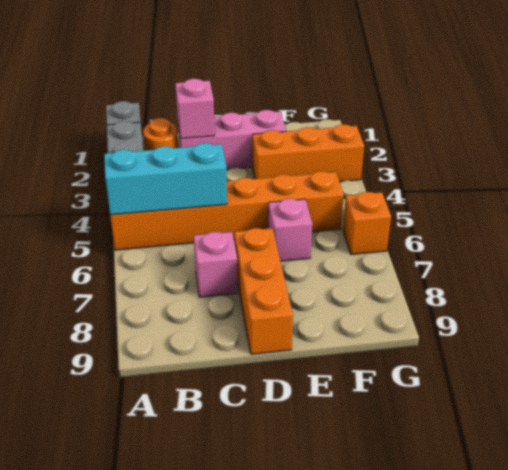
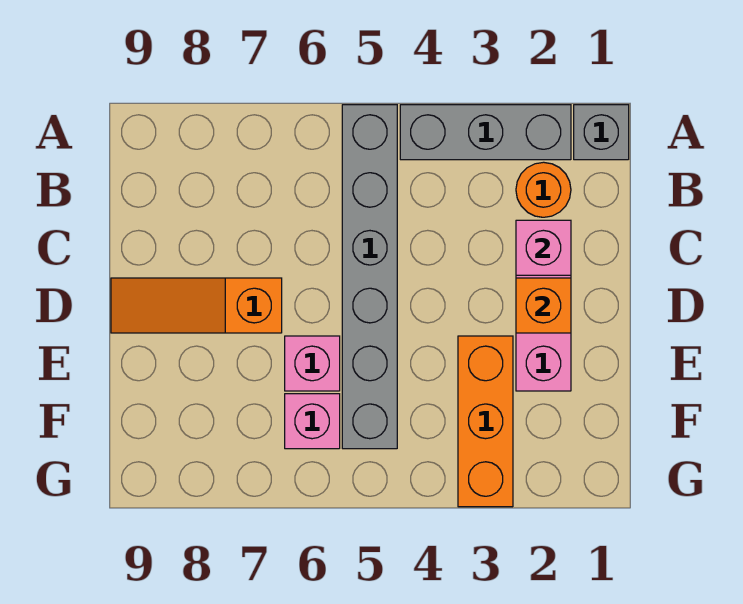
orange 1x6 brick [110,171,344,250] -> grey 1x6 brick [342,105,397,449]
cyan 1x3 brick [104,143,227,215] -> none
pink 1x1 brick [194,232,238,297] -> pink 1x1 brick moved to [285,394,340,449]
orange 1x3 brick [234,228,293,354] -> orange 1x3 slope [111,278,282,333]
orange 1x1 brick [343,192,391,255] -> orange 1x1 brick moved to [516,278,571,333]

